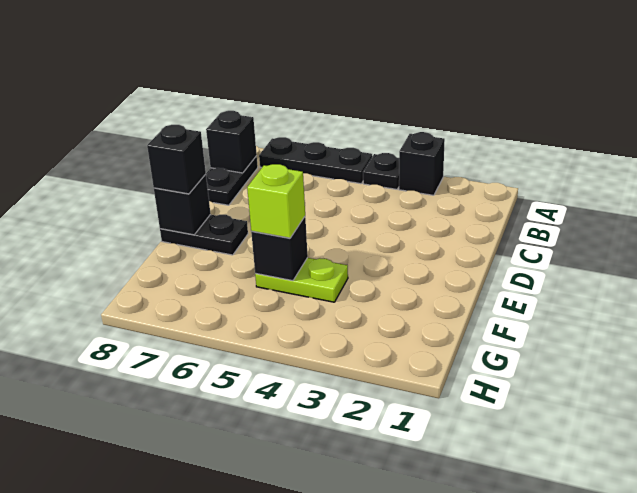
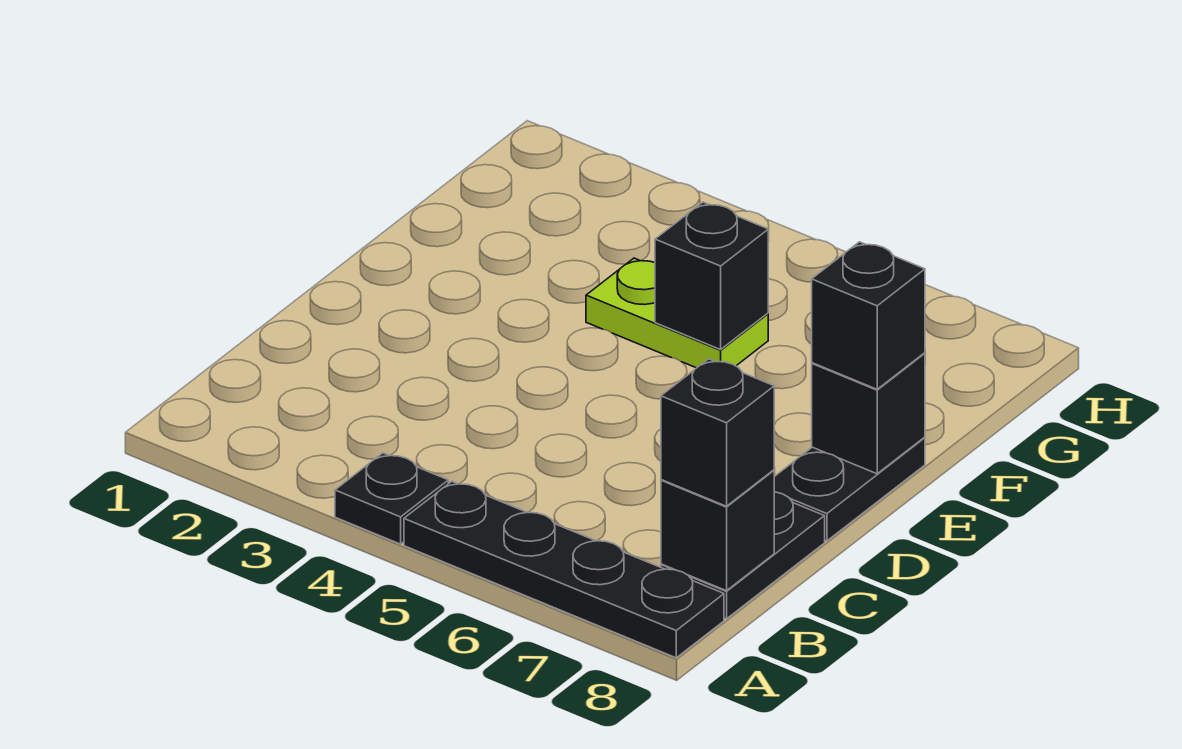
black 1x1 brick [399,132,445,195] -> black 1x1 brick moved to [661,359,774,506]
black 1x3 plate [259,137,372,184] -> black 1x4 plate [404,482,724,658]
black 1x2 plate [160,215,248,255] -> black 1x2 plate turned to [774,437,925,541]
lime 1x1 brick [247,164,305,238] -> none

